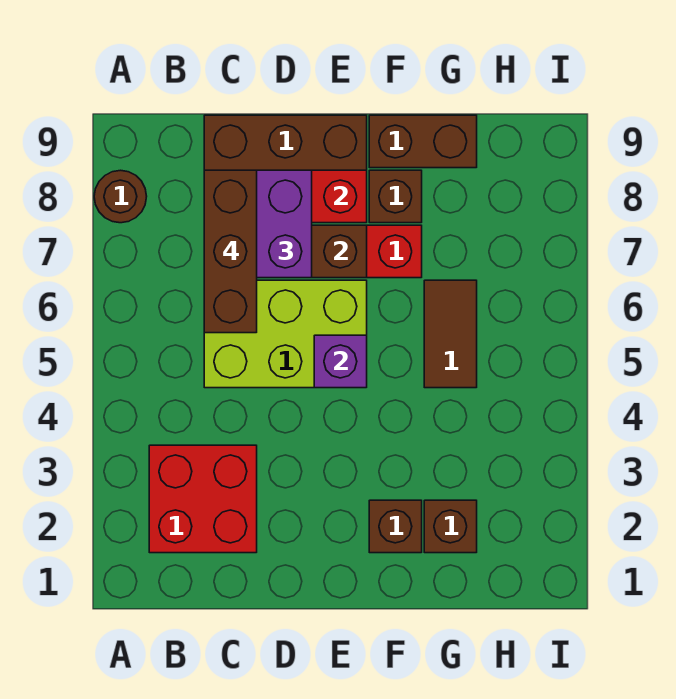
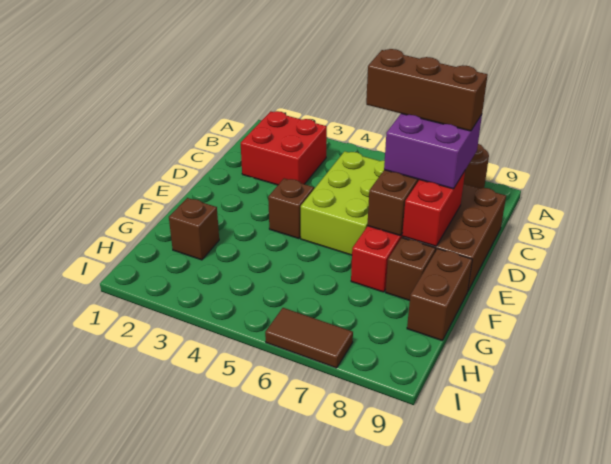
purple 1x1 brick [314,335,367,388] -> none
brown 1x1 brick [369,500,422,553] -> brown 1x1 brick moved to [268,178,314,239]
brown 1x2 tile [424,280,477,388] -> brown 1x2 tile moved to [265,308,353,368]

